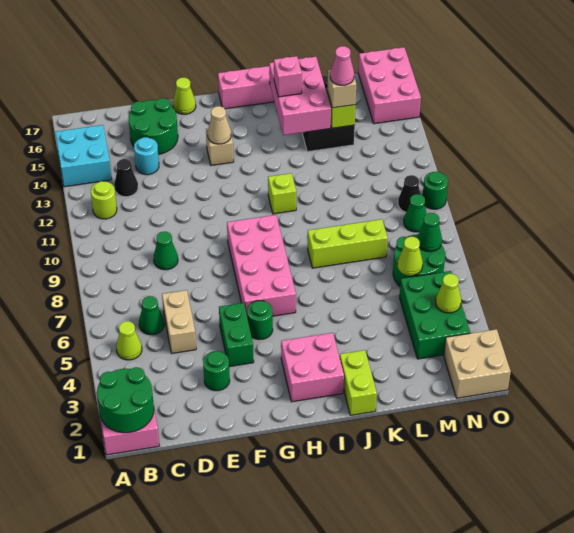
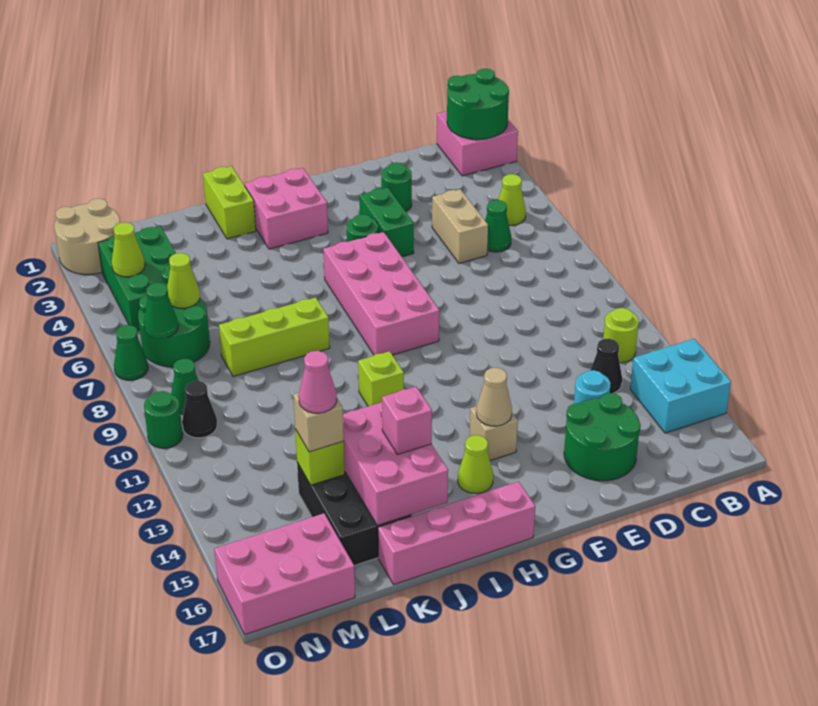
green 1x1 cone [154,232,178,270] -> green 1x1 cone moved to [114,325,148,380]
lime 1x1 cone [173,78,196,114] -> lime 1x1 cone moved to [458,435,493,493]
tan 2x2 brick [444,329,511,398] -> tan 2x2 round brick [54,198,120,274]
pink 2x3 brick [358,47,421,124] -> pink 2x3 brick turned to [214,513,355,635]

